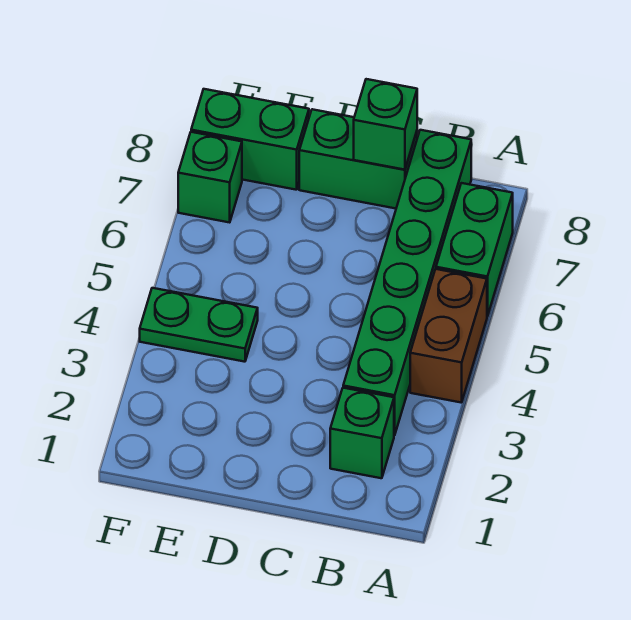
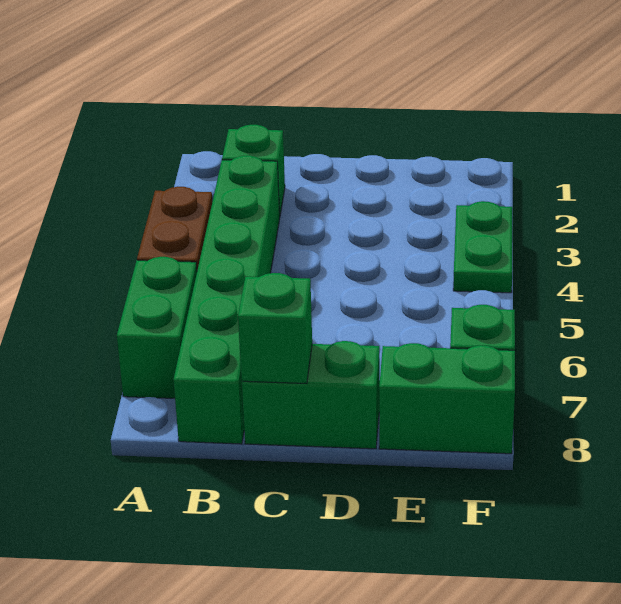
green 1x2 plate [140,288,258,362] -> green 1x2 plate turned to [453,201,512,293]

